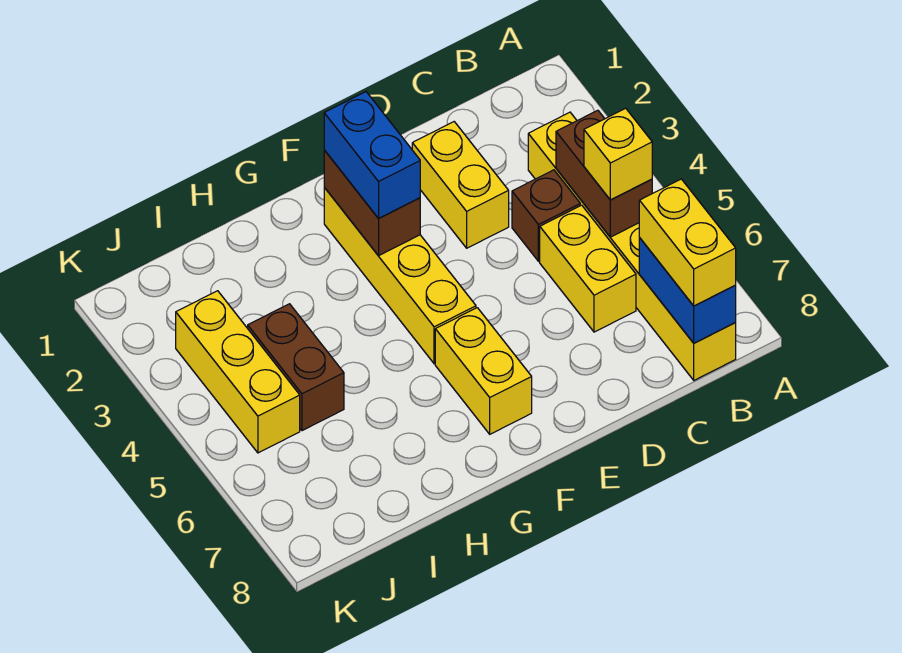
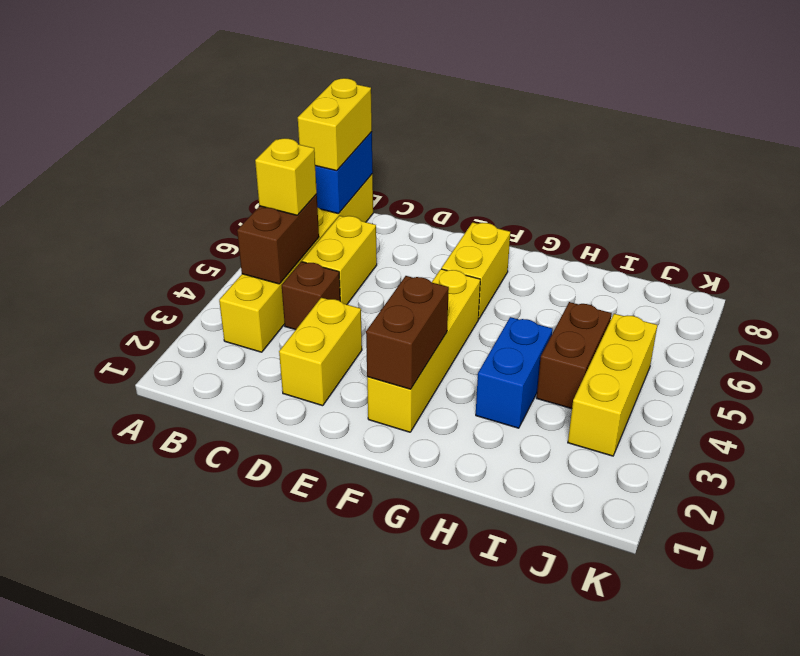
blue 1x2 brick [324,92,420,218] -> blue 1x2 brick moved to [476,317,553,428]

